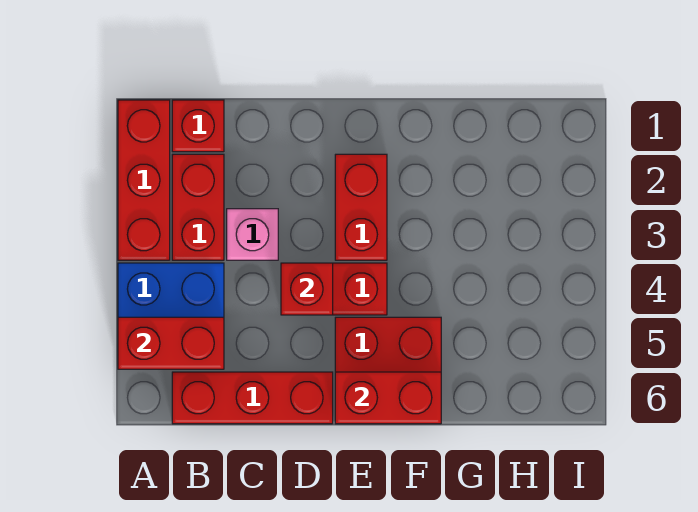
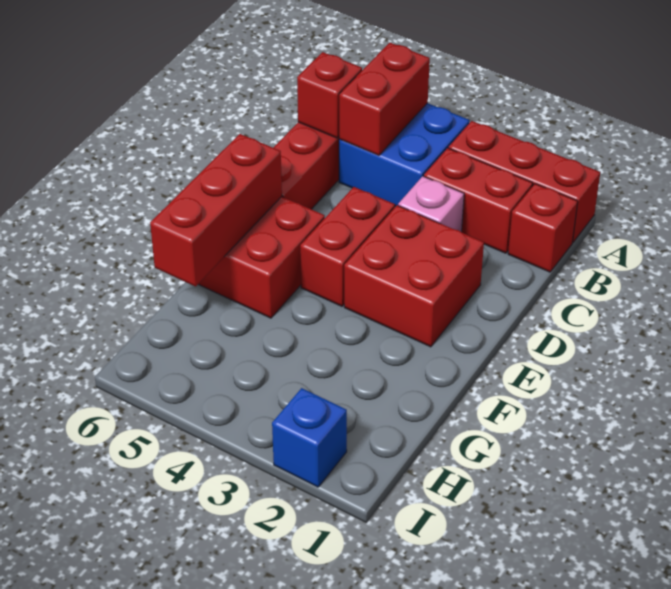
red 1x1 brick [281,263,333,315] -> red 1x1 brick moved to [297,52,362,138]
red 1x2 brick [335,154,387,260] -> red 2x2 brick [344,205,484,347]
red 1x2 brick [335,372,441,424] -> red 1x3 brick [150,134,282,287]
none -> blue 1x1 brick [272,388,347,487]

